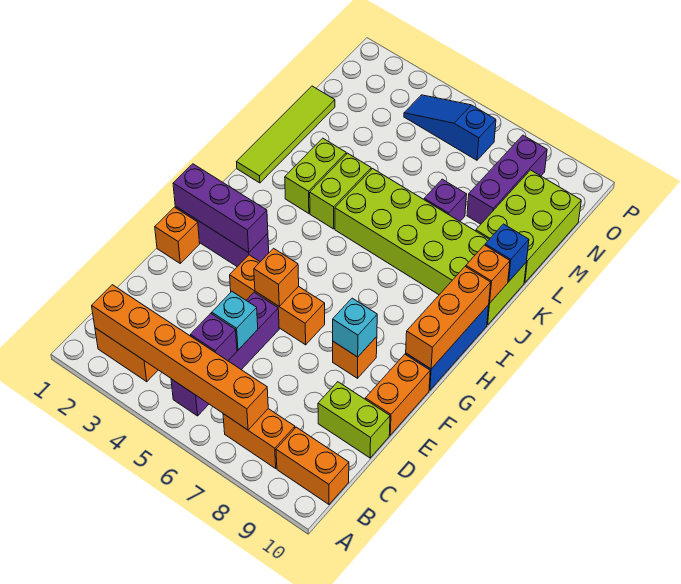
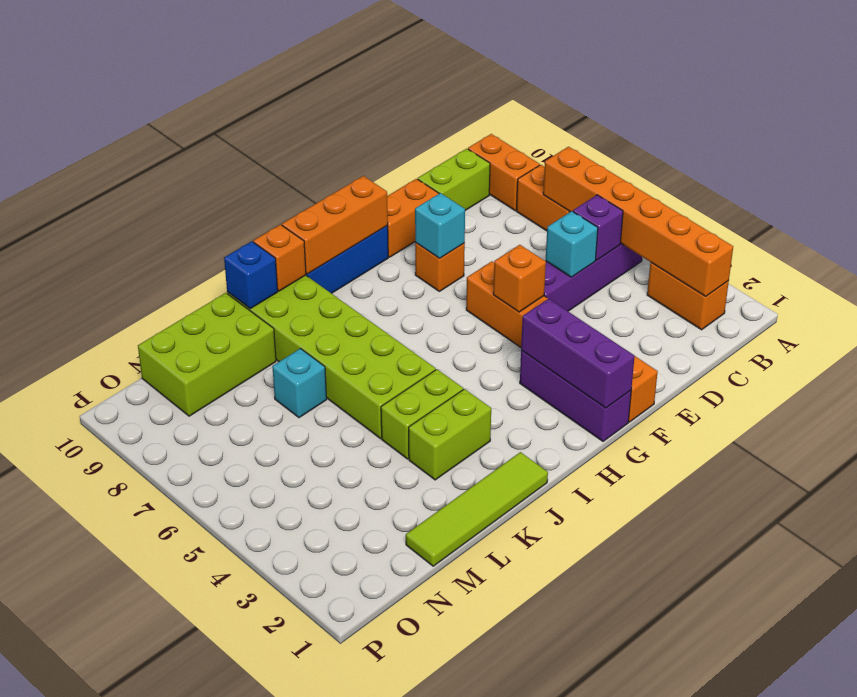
lime 1x2 brick [318,382,390,458] -> lime 1x2 brick turned to [418,149,490,210]
purple 1x1 brick [424,179,467,221] -> cyan 1x1 brick [272,349,327,418]
purple 1x3 brick [467,135,547,224] -> none
blue 1x3 slope [404,95,496,160] -> none

